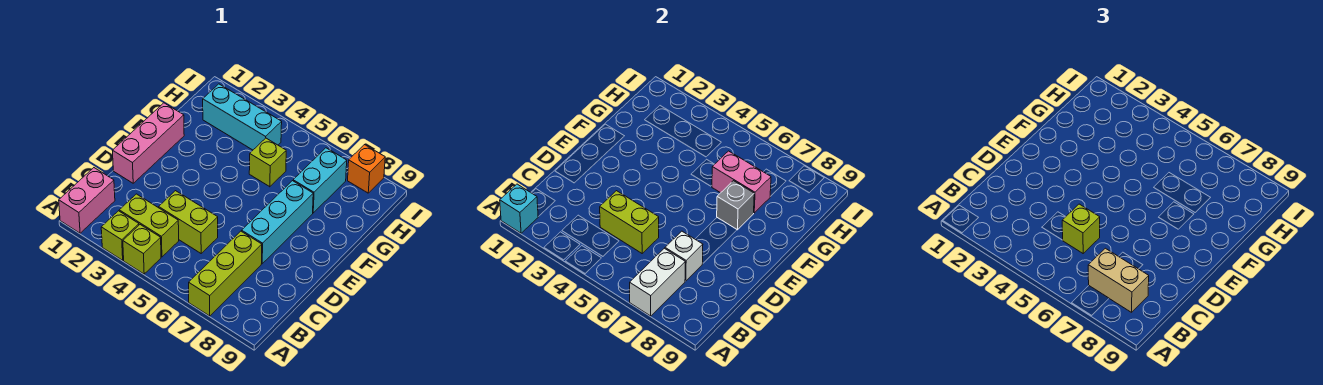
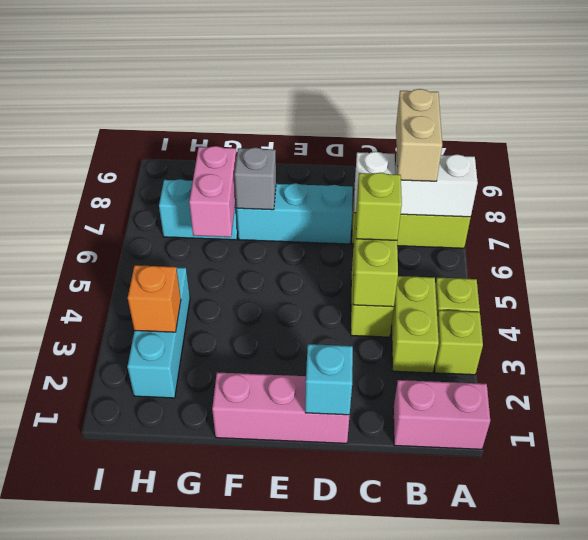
cyan 1x1 brick [500,184,538,233] -> cyan 1x1 brick moved to [305,344,353,415]
lime 1x1 brick [249,138,286,187] -> none
orange 1x1 brick [348,145,385,193] -> orange 1x1 brick moved to [128,265,181,332]

